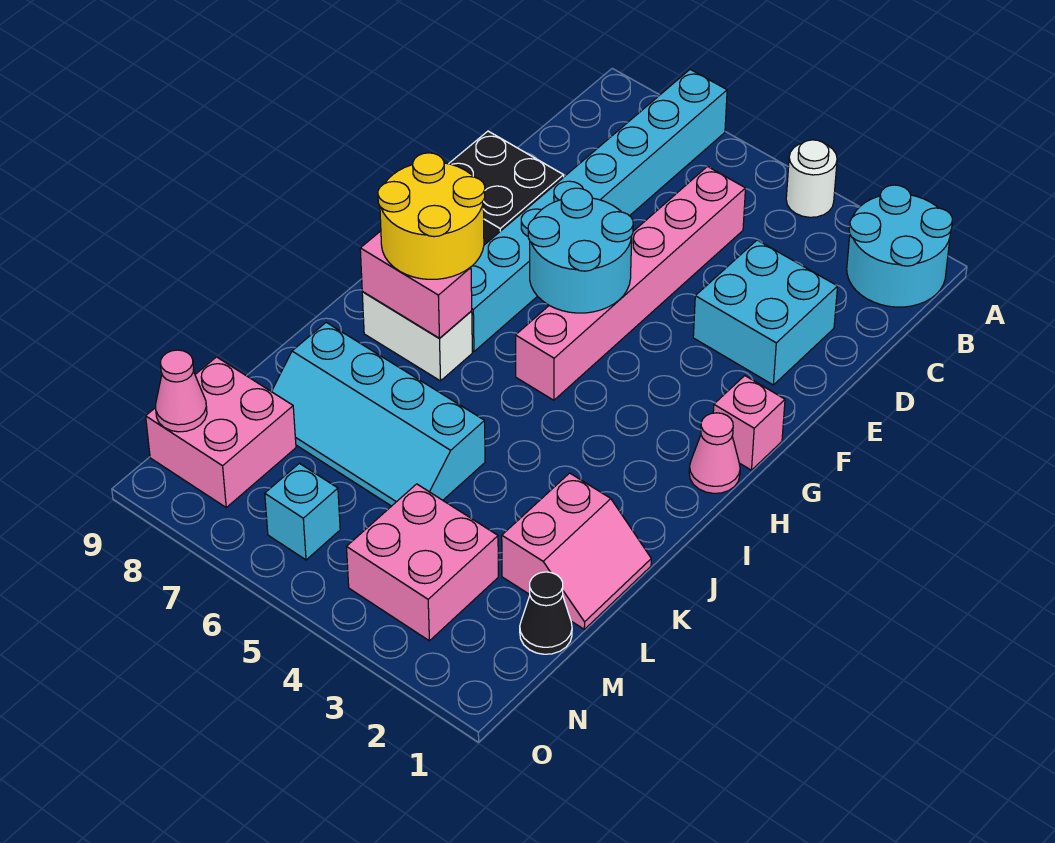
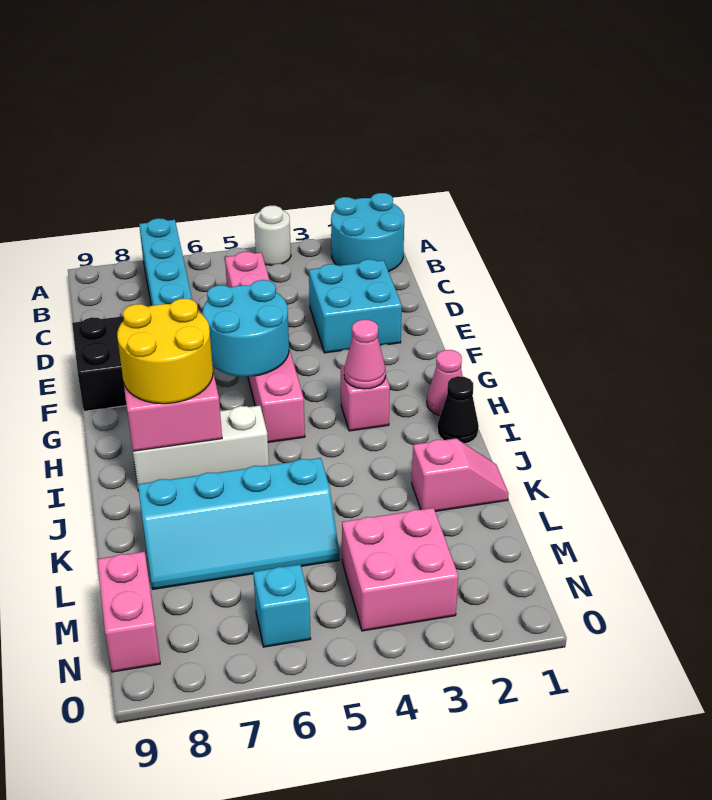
pink 1x1 brick [713,376,785,470] -> pink 1x1 brick moved to [341,366,390,431]
white 1x2 brick [362,292,472,381] -> white 1x3 brick [133,406,269,485]
pink 2x2 slope [502,473,651,629] -> pink 1x2 slope [412,438,509,511]
black 1x1 cone [520,572,572,654] -> black 1x1 cone moved to [437,376,479,444]
pink 2x2 brick [146,357,296,507] -> pink 1x2 brick [97,552,160,672]
pink 1x1 cone [156,350,207,432] -> pink 1x1 cone moved to [344,320,386,389]

